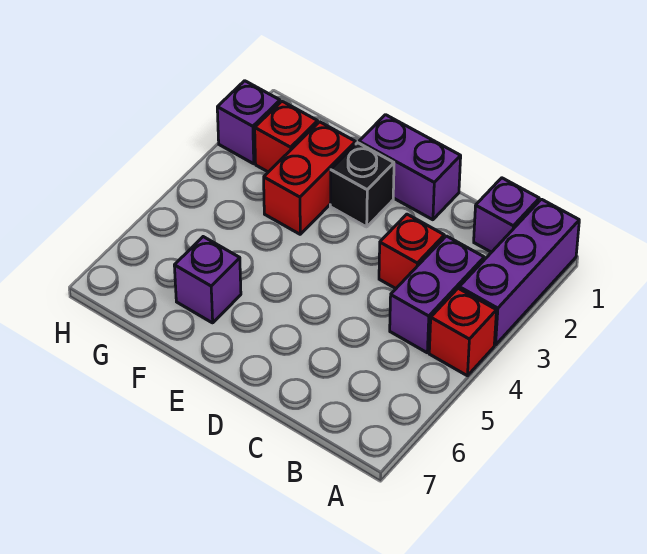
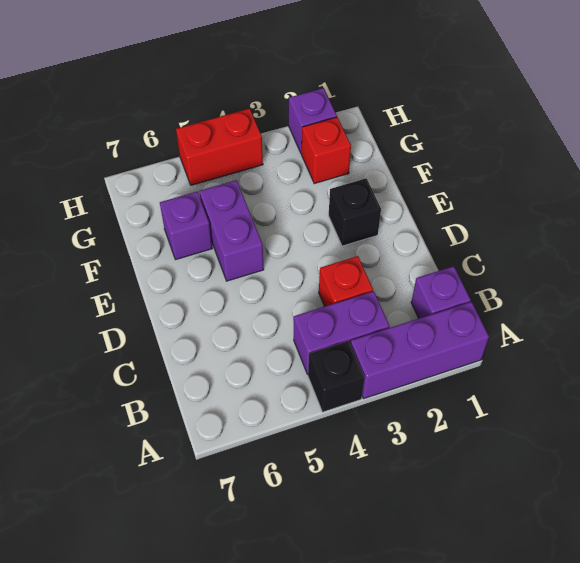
red 1x1 brick [429,288,497,376] -> black 1x1 brick [308,341,364,412]
purple 1x2 brick [359,115,461,220] -> purple 1x2 brick moved to [199,180,264,281]
red 1x2 brick [264,122,356,234] -> red 1x2 brick moved to [176,108,263,185]

